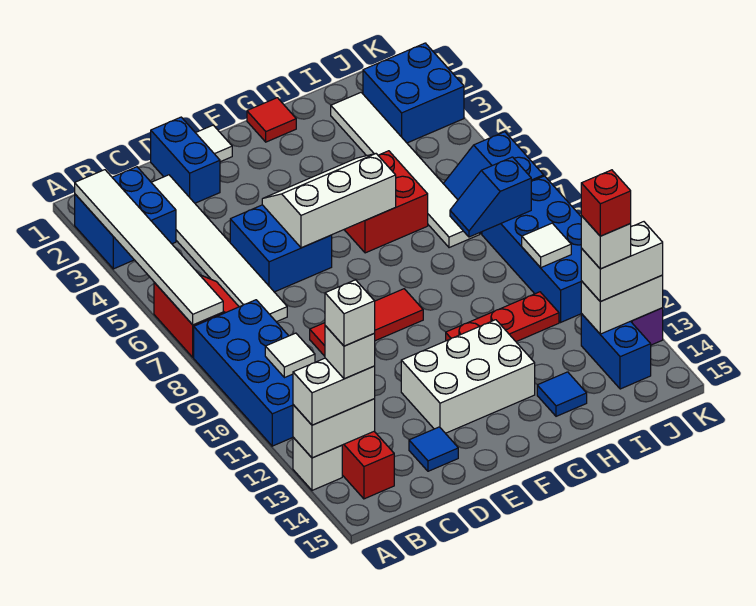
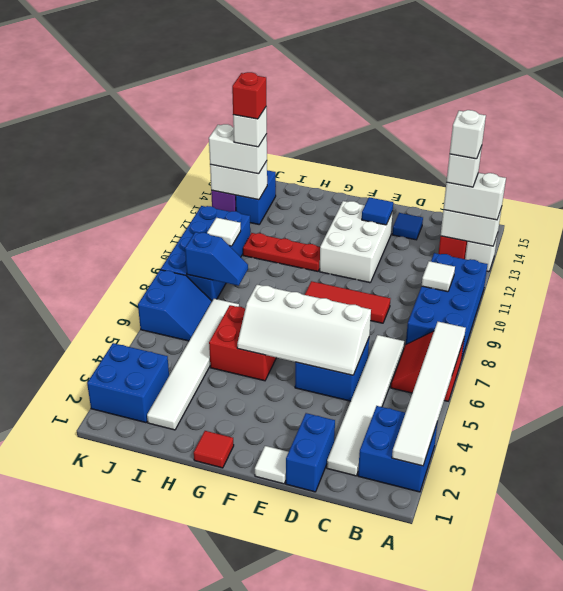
white 2x3 slope [262,154,396,248] -> white 2x4 slope [237,285,371,375]
white 2x3 brick [401,320,535,433] -> white 2x3 brick turned to [320,201,393,283]
blue 1x1 tile [537,372,587,416] -> blue 1x1 tile moved to [362,197,393,225]

